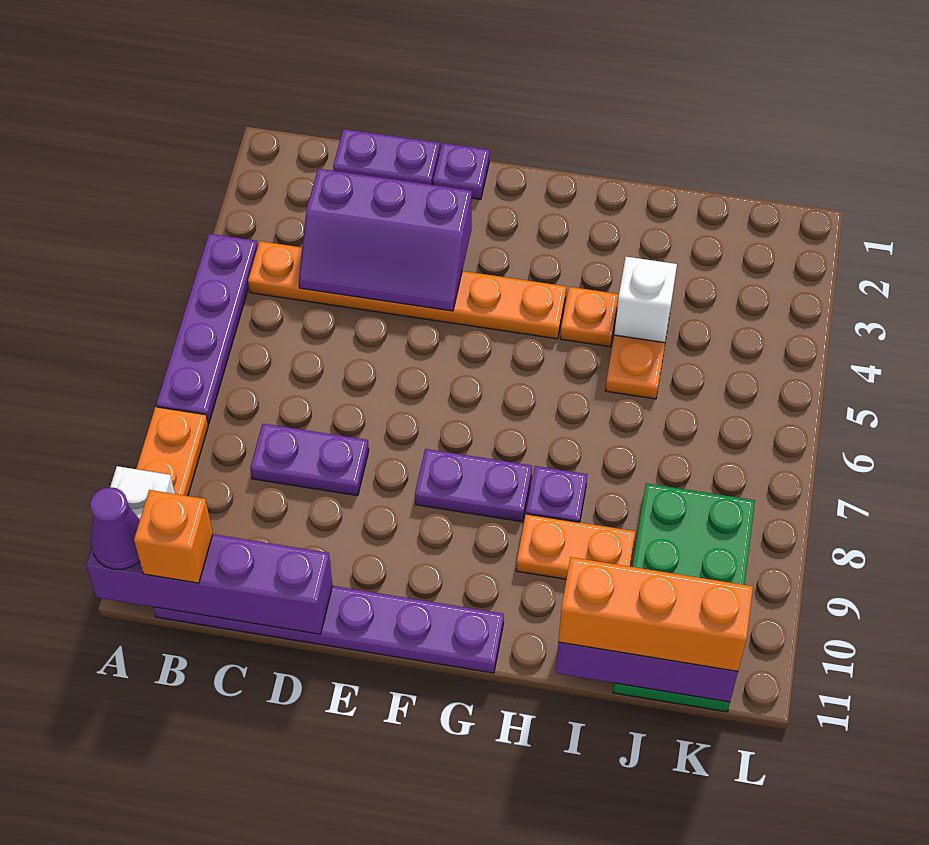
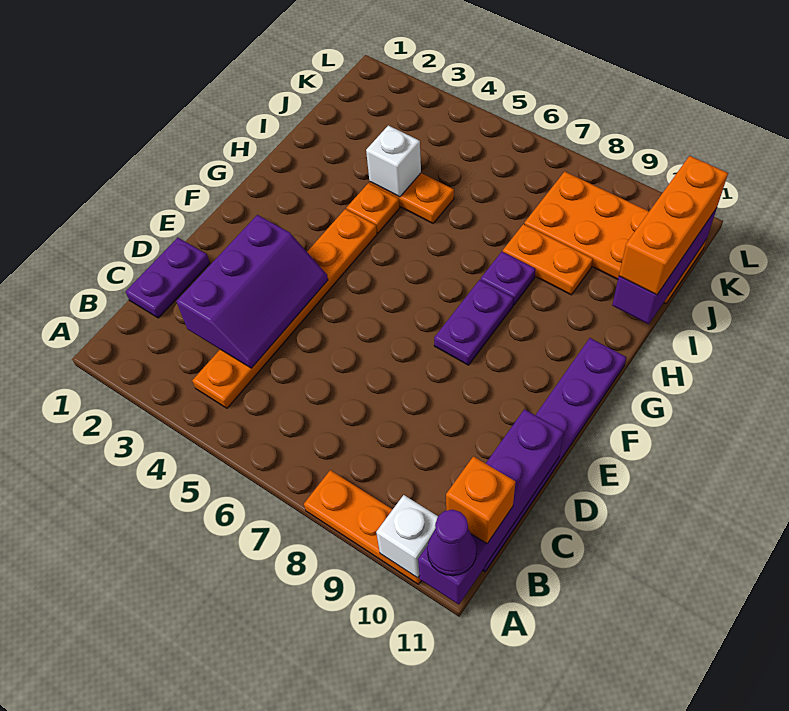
purple 1x4 plate [156,234,258,424] -> none
purple 1x2 plate [250,424,369,496] -> none
purple 1x1 plate [433,143,490,199] -> none
orange 1x2 plate [516,514,635,579] -> orange 1x2 plate turned to [503,224,593,295]
green 2x4 plate [613,483,755,712] -> orange 2x4 plate [524,171,706,303]

